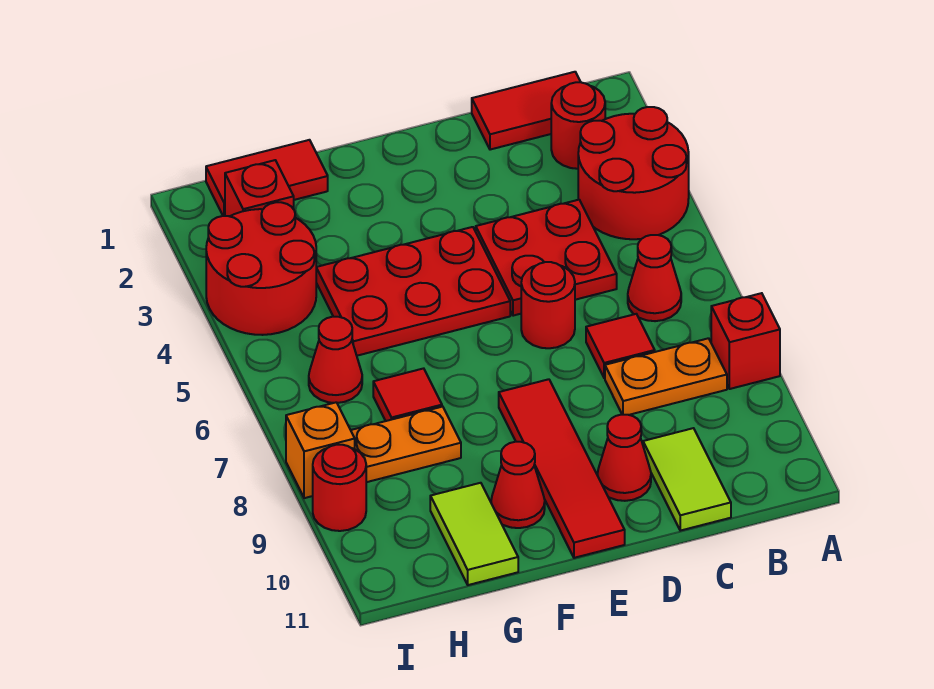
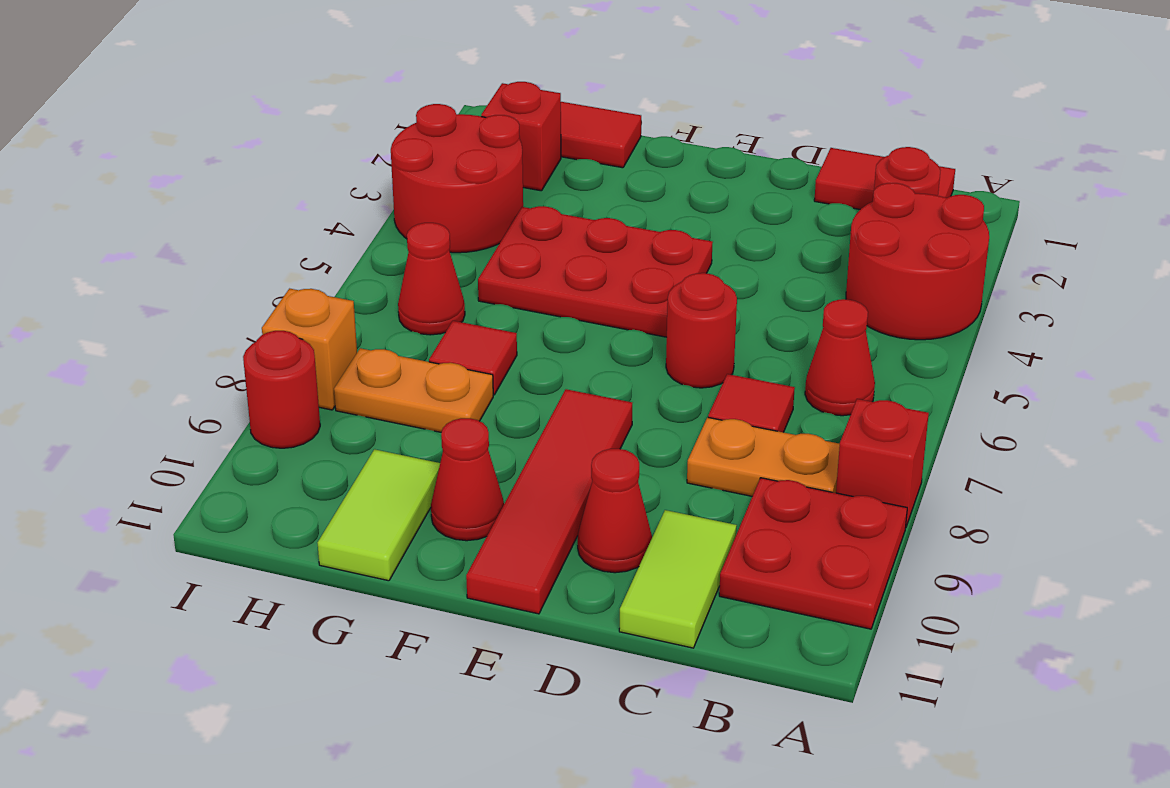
red 2x2 plate [476,200,617,316] -> red 2x2 plate moved to [719,478,907,629]

